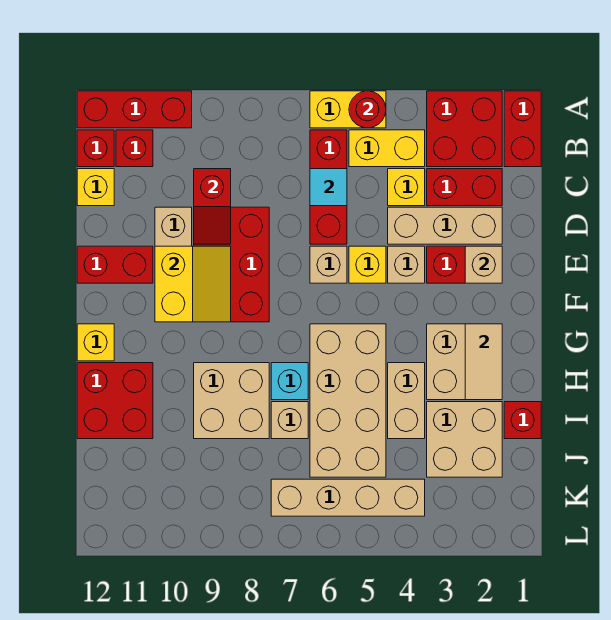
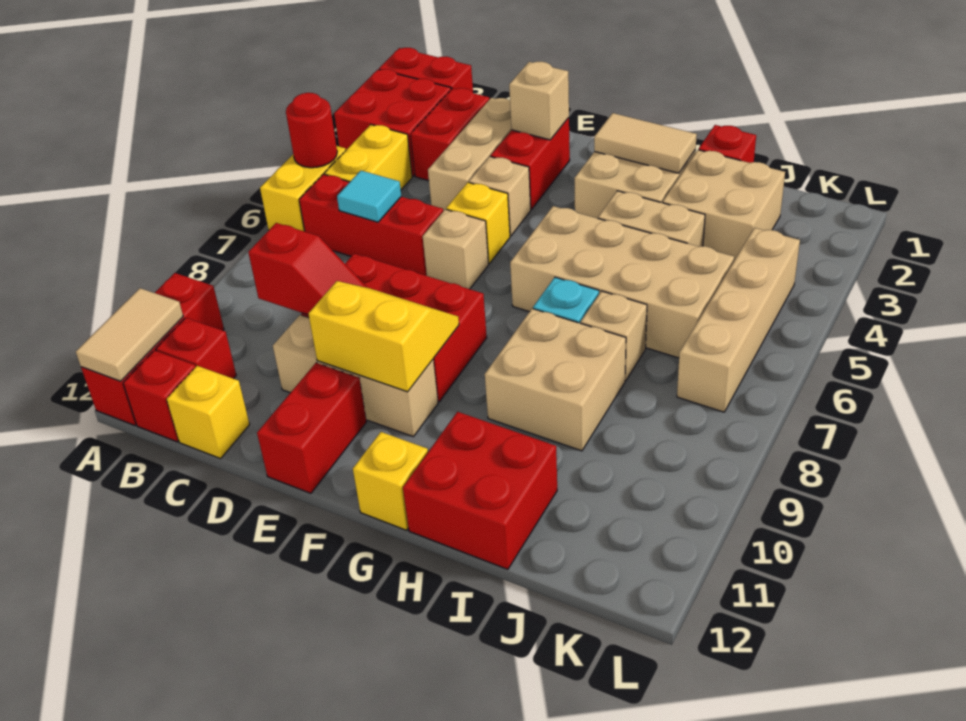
none -> tan 1x2 tile [76,288,183,381]
yellow 1x1 brick [388,169,425,206] -> none

